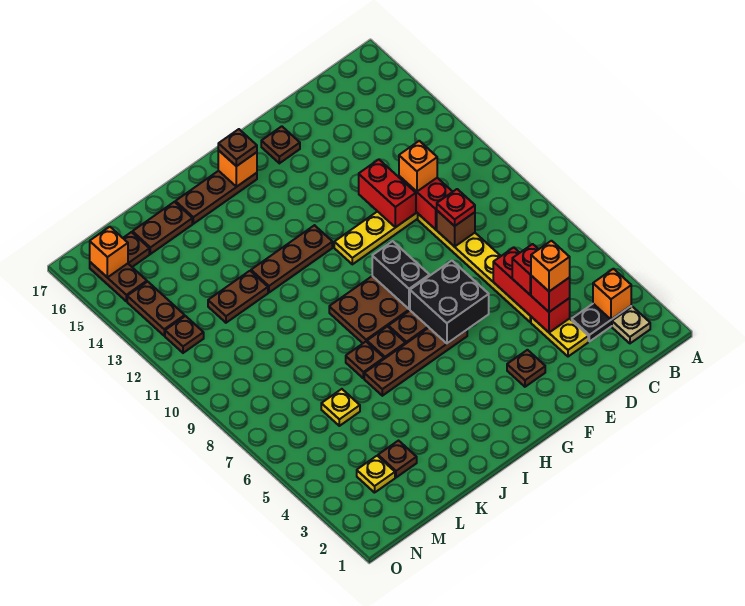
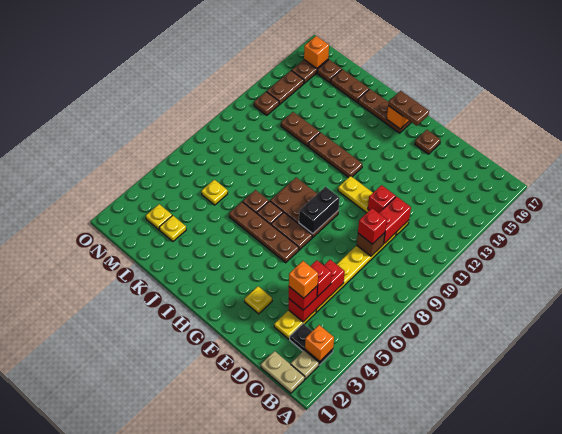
none -> tan 1x2 plate [261,351,305,393]
red 1x1 plate [437,189,475,226] -> red 1x1 brick [358,208,387,244]
orange 1x1 brick [399,141,437,192] -> none
red 1x2 brick [359,159,416,227] -> red 1x1 brick [368,185,396,213]
brown 1x1 plate [507,350,545,387] -> yellow 1x1 plate [245,286,272,314]
black 2x2 brick [410,260,489,343] -> none
brown 1x1 plate [218,129,257,166] -> brown 1x2 plate [388,91,429,126]
brown 1x1 plate [378,441,417,477] -> yellow 1x1 plate [159,215,186,241]

